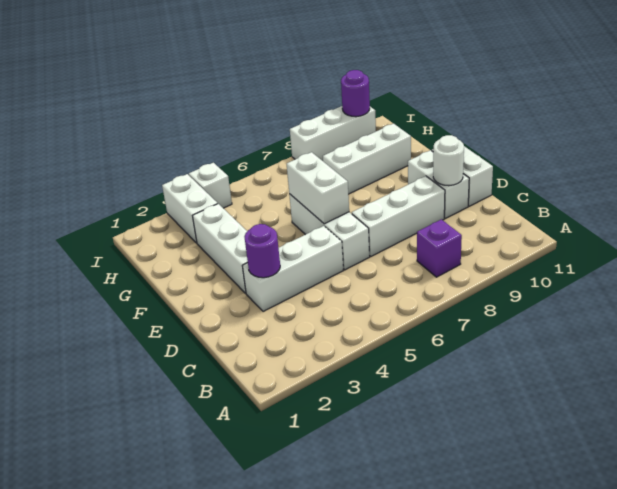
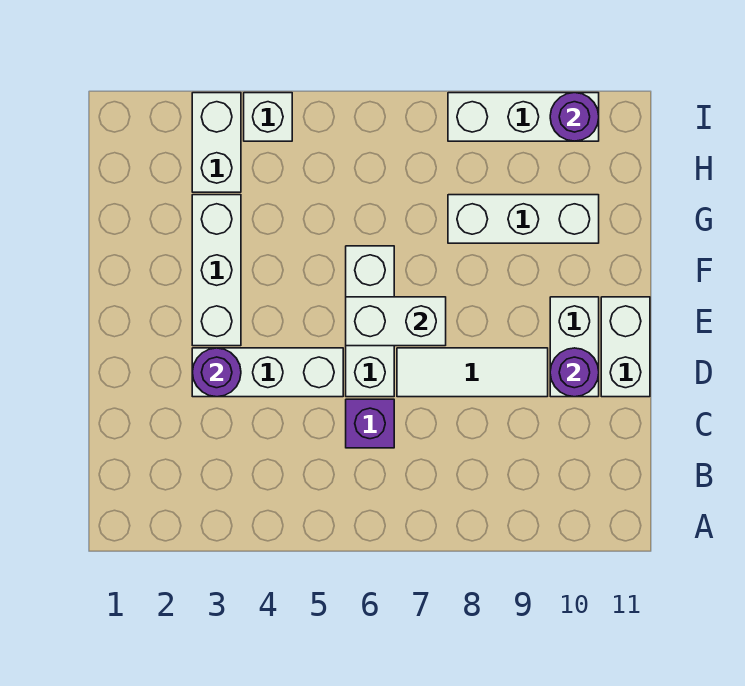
purple 1x1 brick [417,219,462,277] -> purple 1x1 brick moved to [346,399,394,448]
white 1x3 brick [352,176,445,256] -> white 1x3 tile [397,348,548,397]
white 1x1 round brick [433,135,464,186] -> purple 1x1 round brick [550,348,599,397]
white 1x2 brick [287,152,349,224] -> white 1x2 brick turned to [346,297,446,346]

